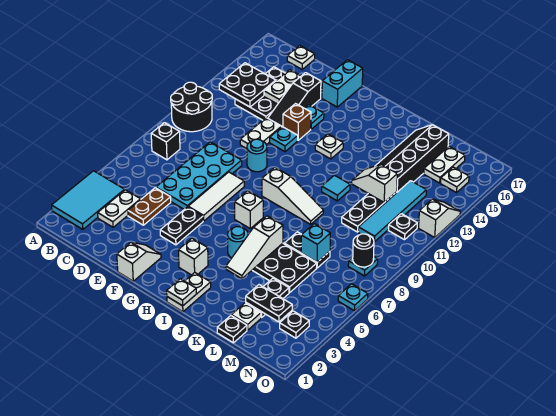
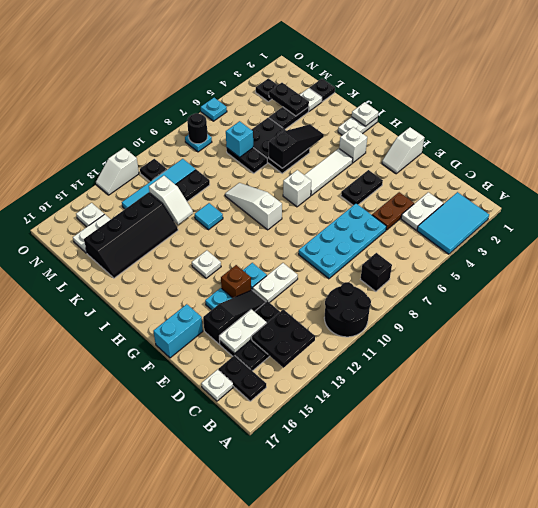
none -> black 1x2 plate [219,355,266,401]
white 1x3 tile [188,172,244,221] -> white 1x3 tile moved to [305,148,353,195]
cyan 1x1 round brick [247,139,267,172] -> none
cyan 1x1 round brick [228,227,248,258] -> none
white 1x3 slope [226,216,283,279] -> black 1x3 slope [269,124,324,168]

